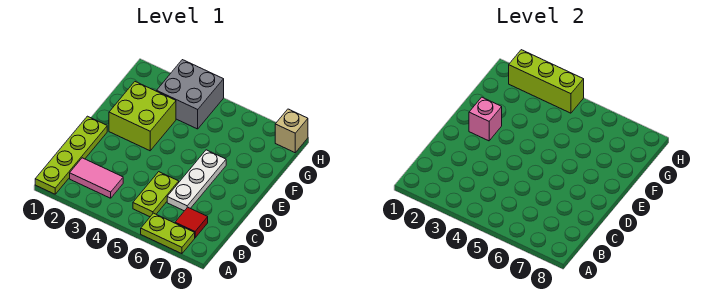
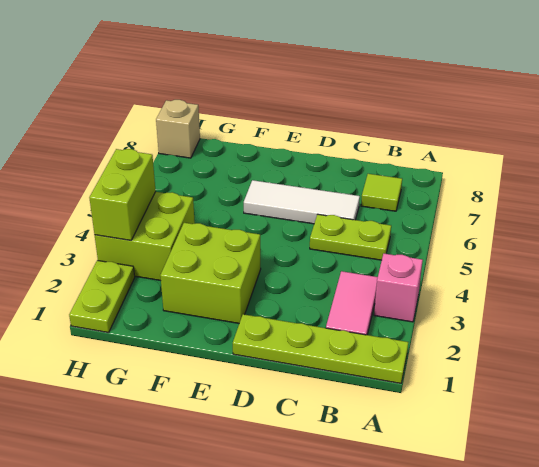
lime 1x2 plate [141,213,195,254] -> lime 1x2 plate moved to [69,260,135,333]
red 1x1 tile [175,207,208,238] -> lime 1x1 tile [361,174,402,211]
white 1x3 plate [167,150,226,211] -> white 1x3 tile [244,180,360,224]
pink 1x1 brick [469,97,502,141] -> pink 1x1 brick moved to [374,254,423,322]
grey 2x2 brick [157,60,224,129] -> lime 2x2 brick [95,192,195,280]
lime 1x3 brick [509,50,584,113] -> lime 1x2 brick [89,149,156,240]

